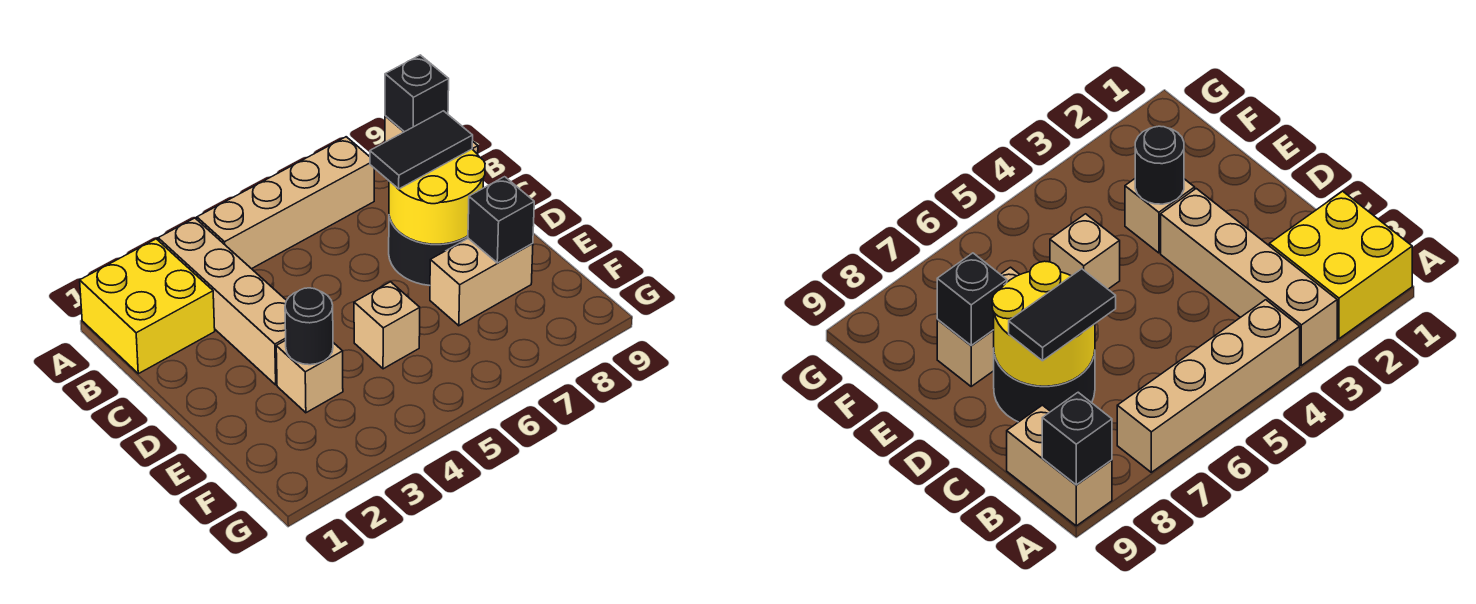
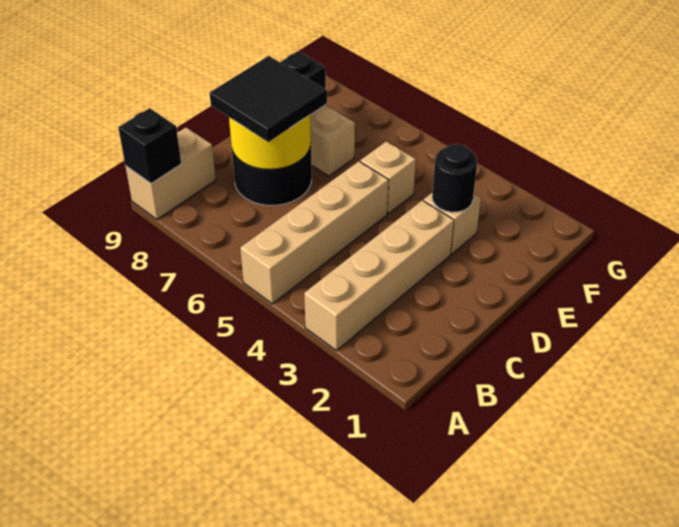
yellow 2x2 brick [80,239,215,374] -> none
tan 1x4 brick [197,137,374,269] -> tan 1x4 brick turned to [240,161,389,304]
black 1x2 tile [370,111,473,189] -> black 2x2 tile [210,56,327,142]

